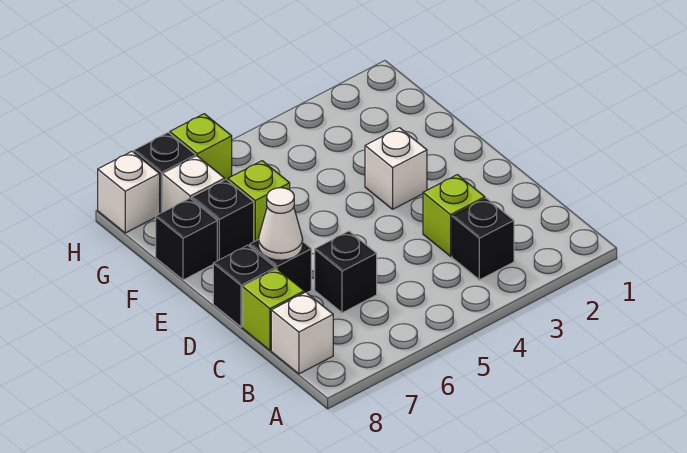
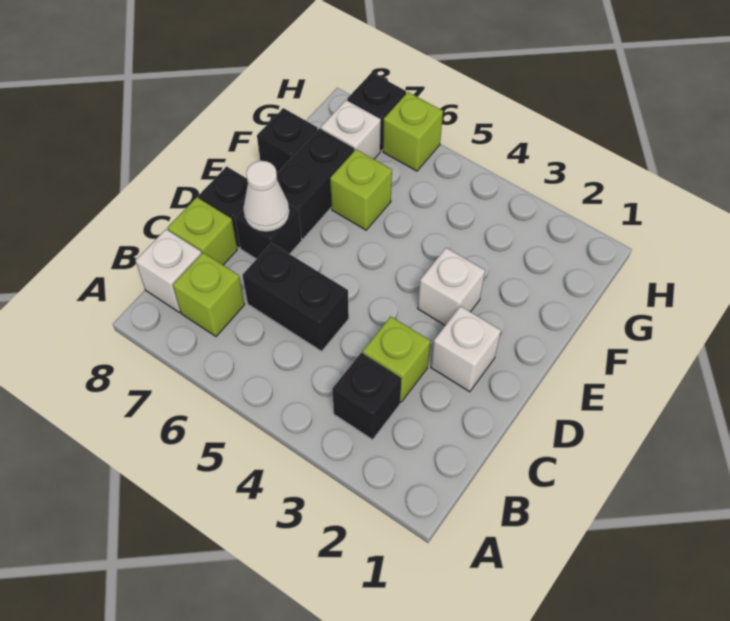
none -> lime 1x1 brick [173,253,245,336]
black 1x1 brick [315,231,377,313] -> black 1x2 brick [243,243,349,351]
black 1x1 brick [192,180,254,260] -> black 1x2 brick [277,128,354,239]
white 1x1 brick [98,151,160,233] -> white 1x1 brick moved to [431,306,501,392]

